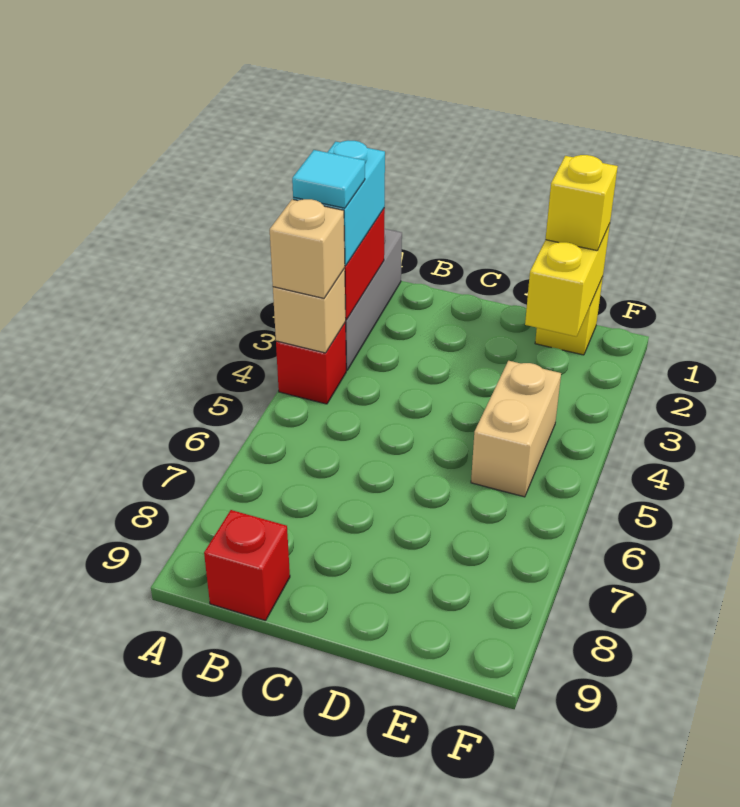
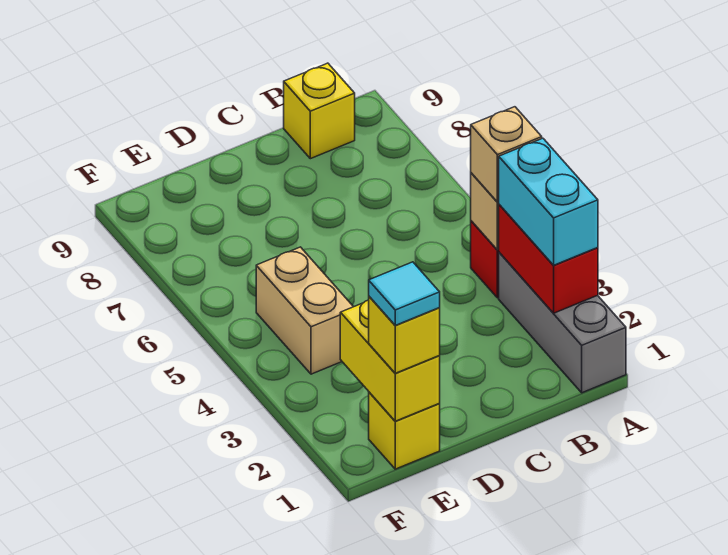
cyan 1x1 tile [292,150,365,208] -> cyan 1x1 tile moved to [369,262,440,325]
red 1x1 brick [204,510,290,621] -> yellow 1x1 brick [284,63,355,159]

